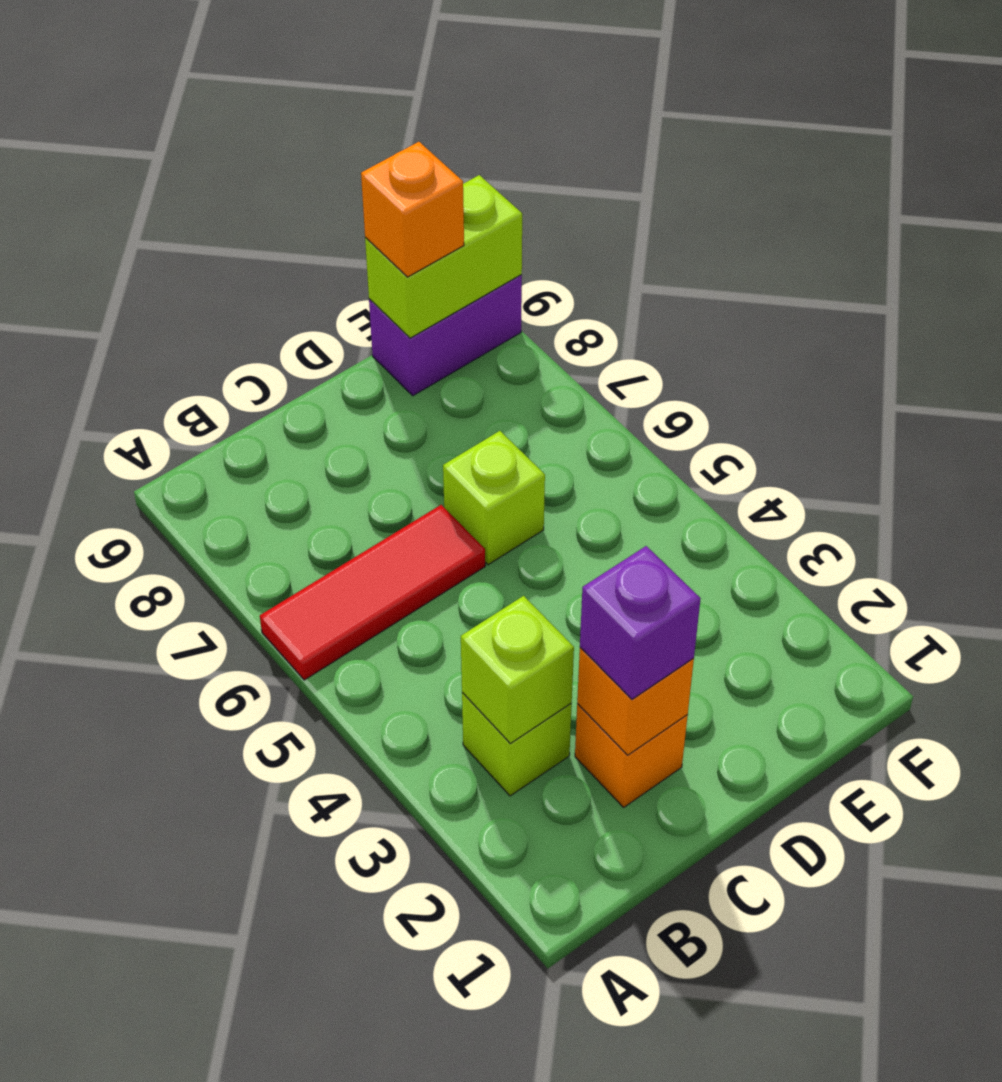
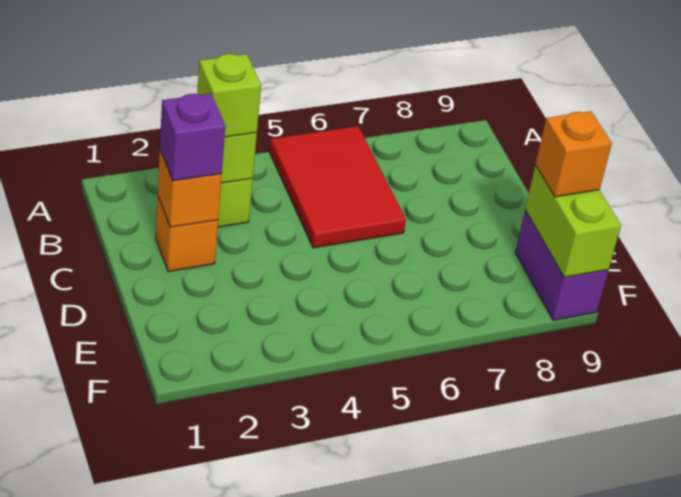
red 1x3 tile [260,505,485,680] -> red 2x3 tile [270,126,406,248]
lime 1x1 brick [443,431,545,565] -> lime 1x1 brick moved to [197,54,261,137]

